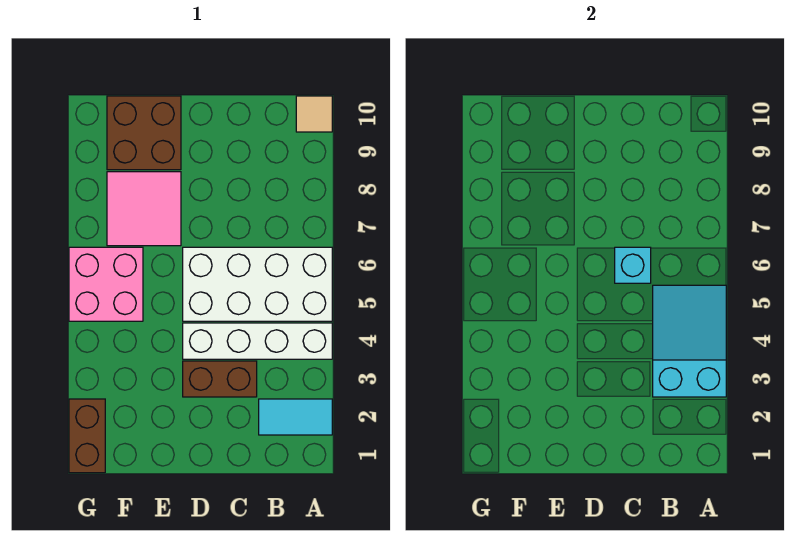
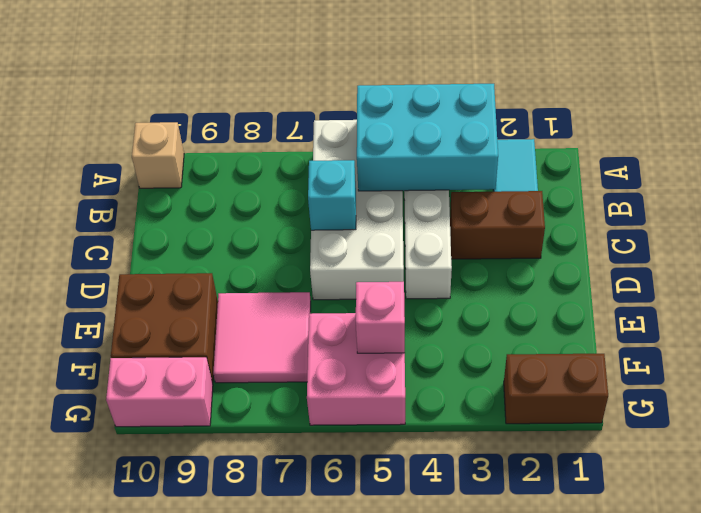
cyan 2x3 slope [653,285,726,397] -> cyan 2x3 brick [357,84,498,191]
tan 1x1 tile [296,96,332,132] -> tan 1x1 brick [132,122,184,188]
brown 1x2 brick [183,361,257,397] -> brown 1x2 brick turned to [450,191,545,259]
none -> pink 1x1 brick [356,282,405,353]
none -> pink 1x2 brick [106,357,213,427]

